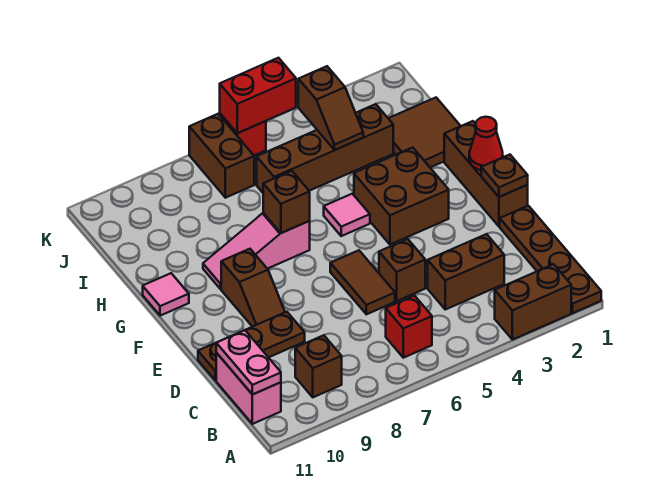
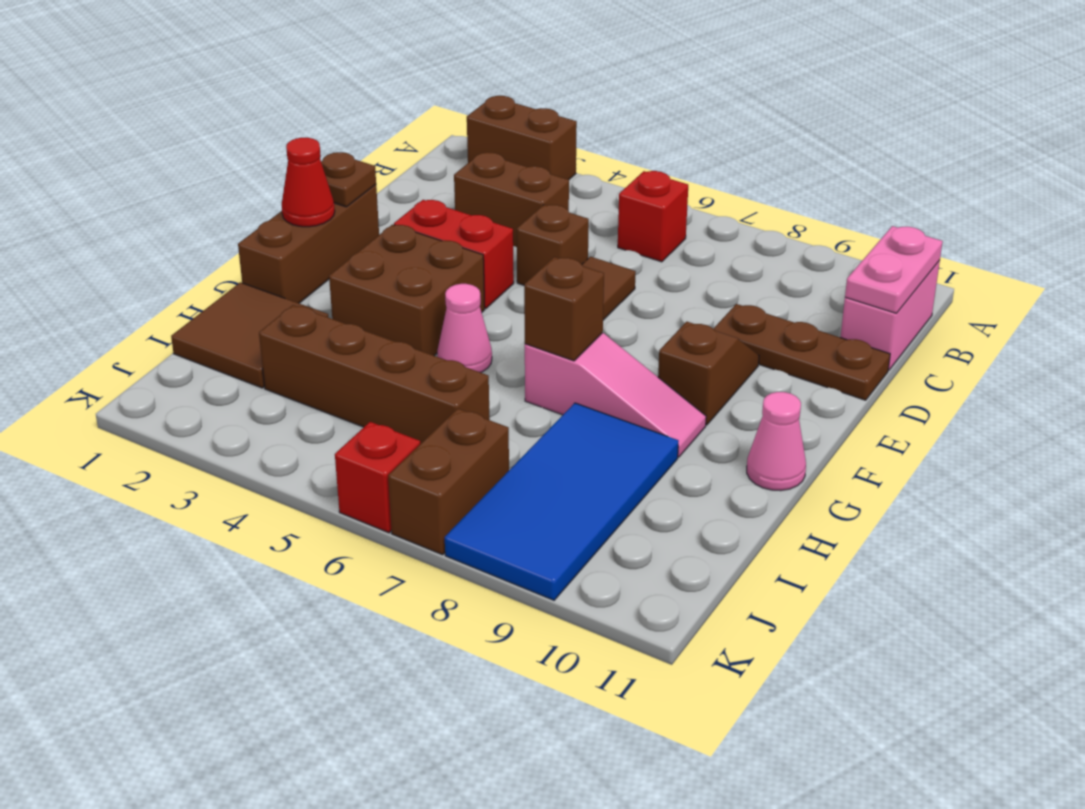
brown 1x4 plate [500,206,601,313] -> none
brown 1x1 brick [295,335,342,397] -> none
pink 1x1 tile [324,194,370,236] -> pink 1x1 cone [437,284,492,373]
pink 1x1 tile [143,273,189,316] -> pink 1x1 cone [747,392,806,491]
none -> blue 2x4 tile [445,403,678,600]
brown 1x2 slope [298,66,363,150] -> none
red 1x2 brick [220,58,296,133] -> red 1x2 brick moved to [394,200,514,309]

